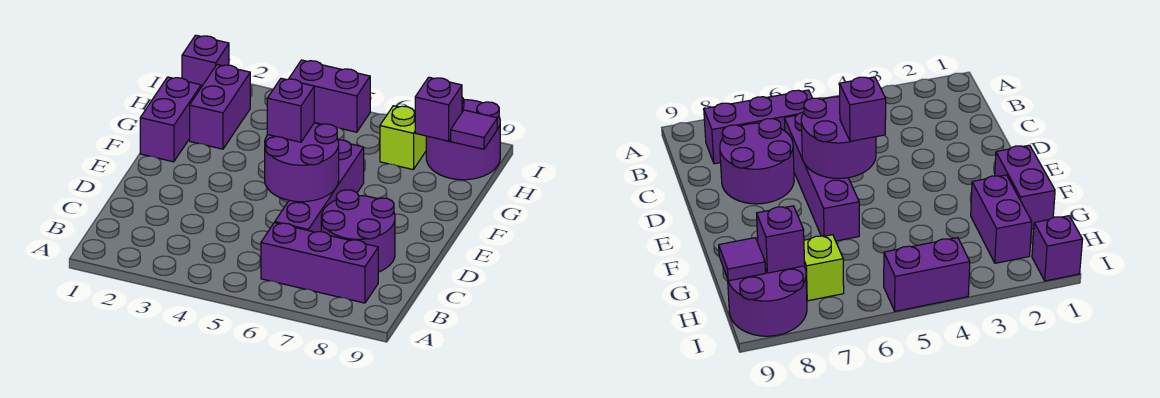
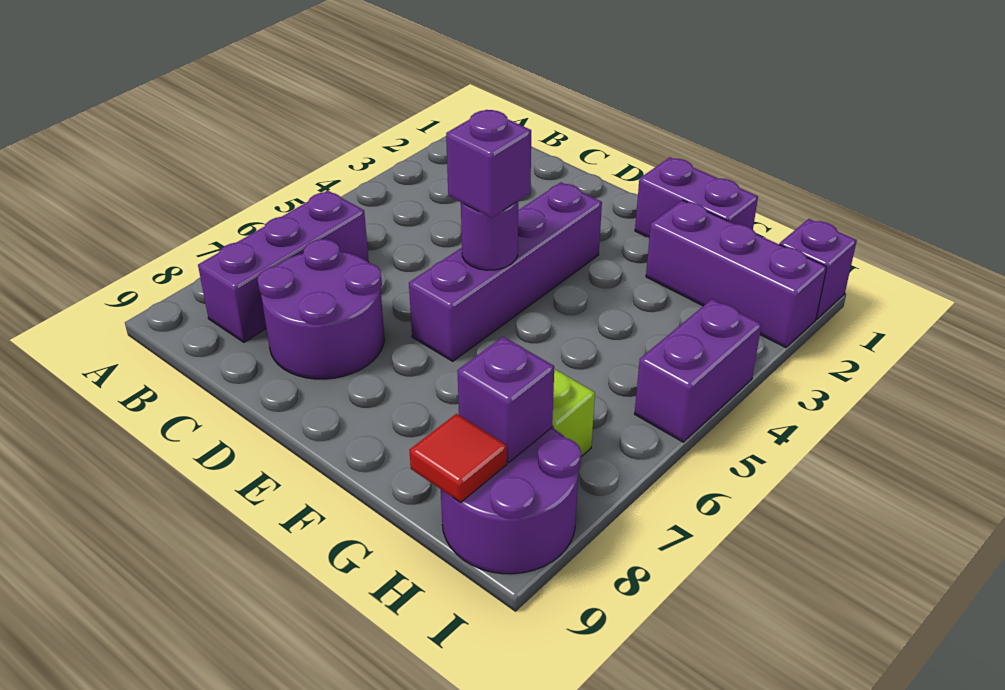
purple 1x4 brick [275,140,364,232] -> purple 1x4 brick turned to [409,182,602,361]
purple 2x2 round brick [265,123,339,202] -> purple 1x1 round brick [461,201,518,270]
purple 1x2 brick [190,65,250,149] -> purple 1x3 brick [646,200,827,348]
purple 1x1 tile [451,110,497,149] -> red 1x1 tile [410,414,507,503]

